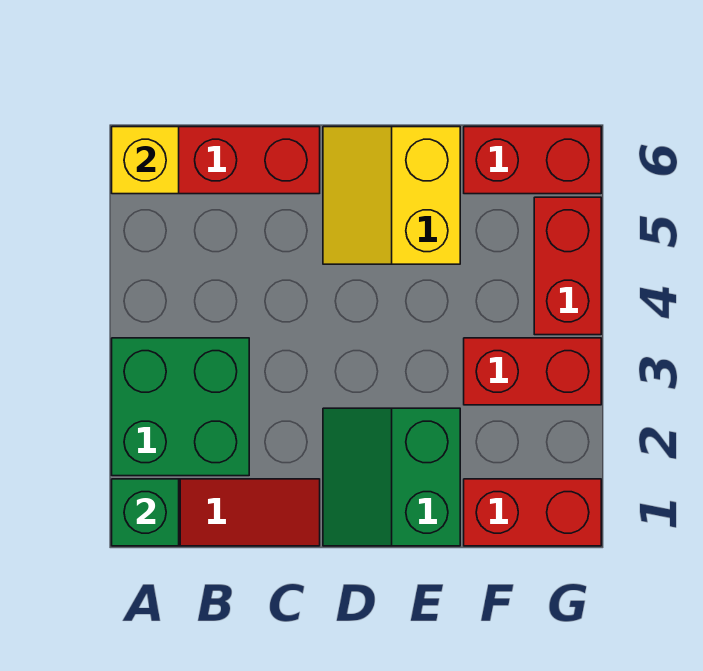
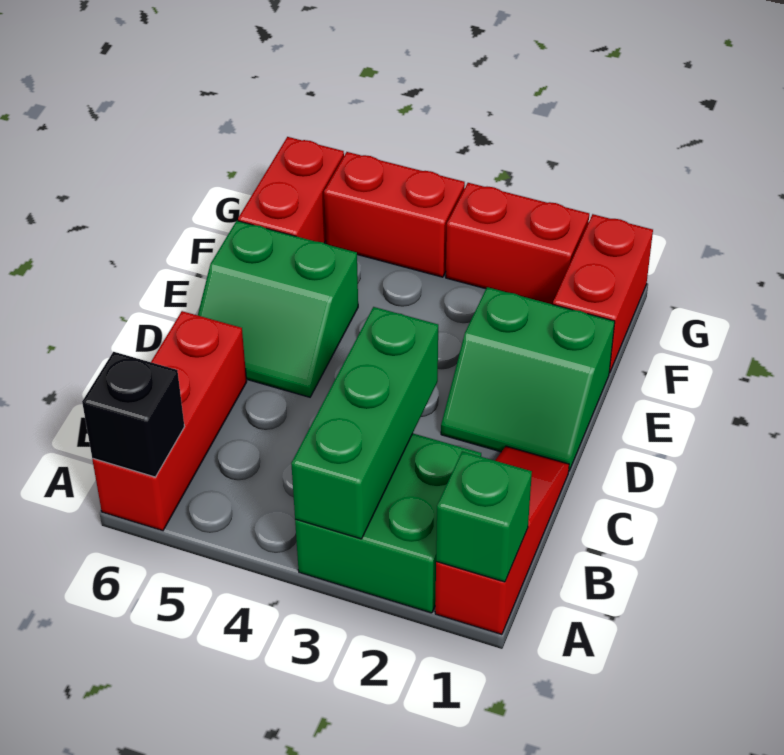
none -> green 1x3 brick [291,307,438,539]
yellow 1x1 brick [112,127,179,194] -> black 1x1 brick [82,352,184,477]
yellow 2x2 slope [323,127,460,264] -> green 2x2 slope [198,221,358,397]
red 1x2 brick [464,338,601,405] -> red 1x2 brick turned to [446,183,589,304]

